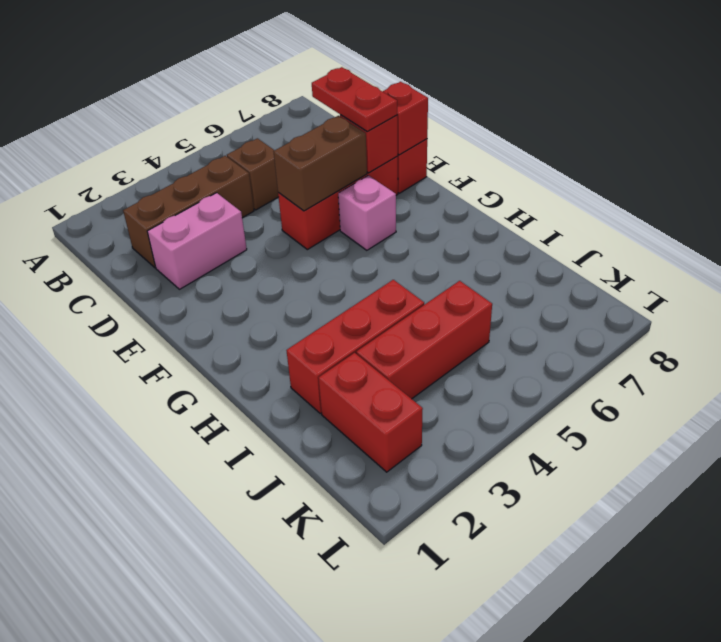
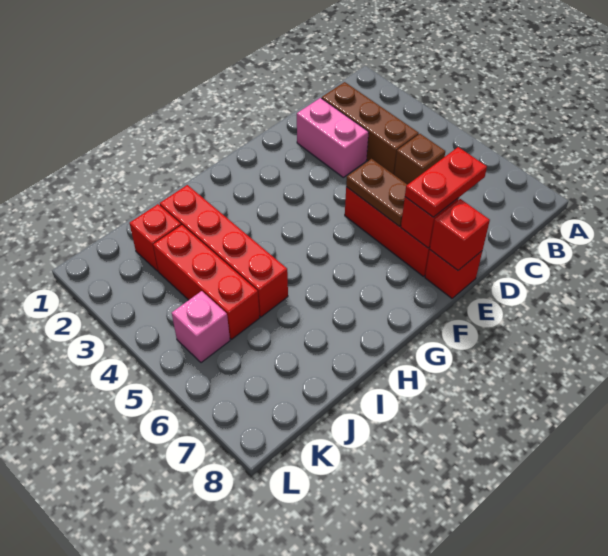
brown 1x2 brick [273,116,367,211] -> brown 1x2 plate [346,159,407,226]
pink 1x1 brick [338,175,396,250] -> pink 1x1 brick moved to [172,291,230,363]
red 1x3 brick [286,280,424,413] -> red 1x4 brick [160,185,288,317]
red 1x2 brick [319,353,423,472] -> red 1x1 brick [129,204,181,271]

